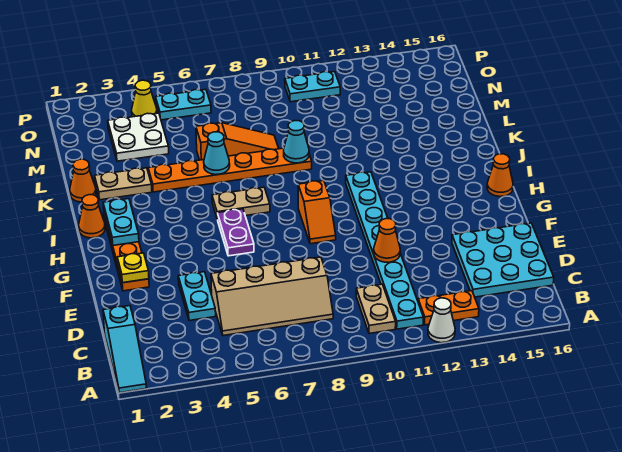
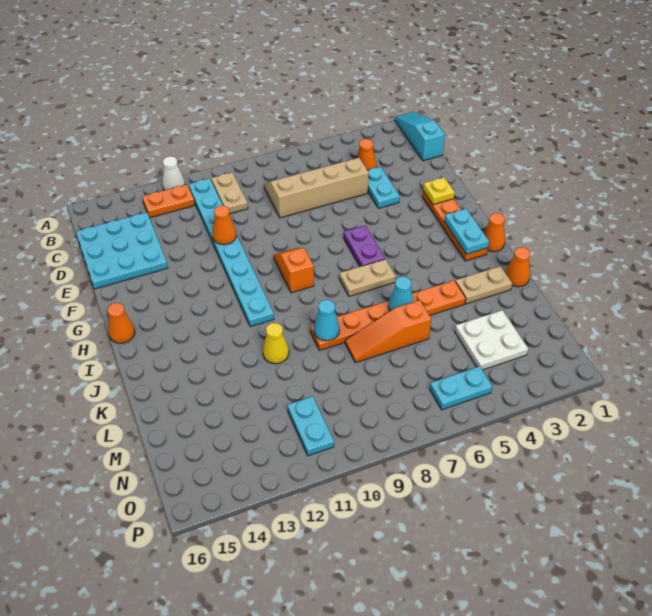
none -> orange 1x1 cone [357,139,376,170]
yellow 1x1 cone [132,80,157,117] -> yellow 1x1 cone moved to [263,323,289,364]
cyan 1x2 plate [285,72,340,102] -> cyan 1x2 plate turned to [287,396,334,456]

